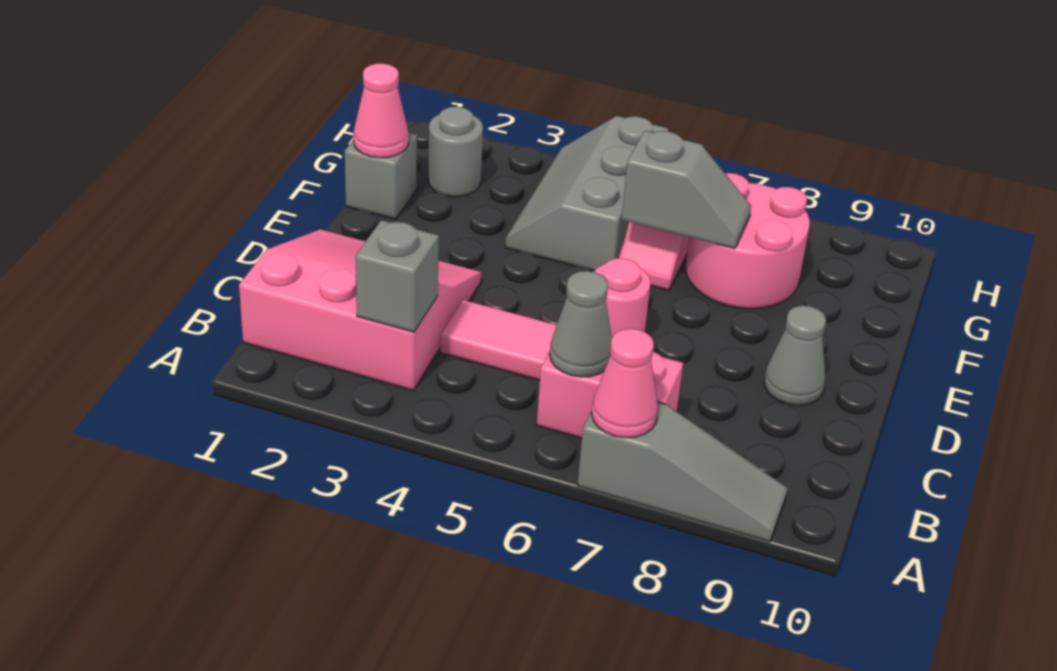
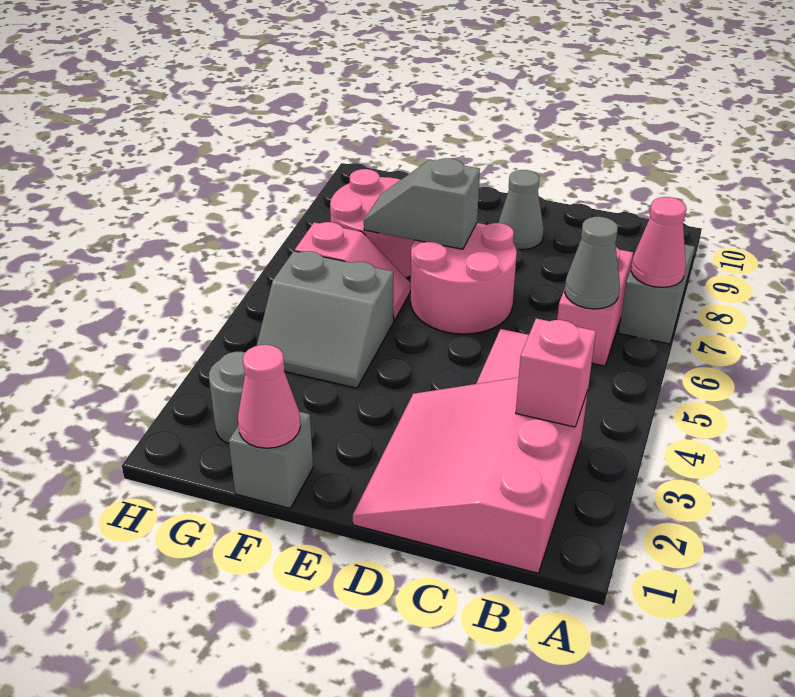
grey 1x1 brick [356,220,439,332] -> pink 1x1 brick [516,318,596,427]
pink 1x1 round brick [594,258,651,337] -> pink 2x2 round brick [411,223,517,334]
grey 2x3 slope [505,116,669,271] -> grey 2x2 slope [257,251,394,388]
grey 1x2 slope [621,131,751,248] -> grey 1x2 slope turned to [364,158,480,249]

